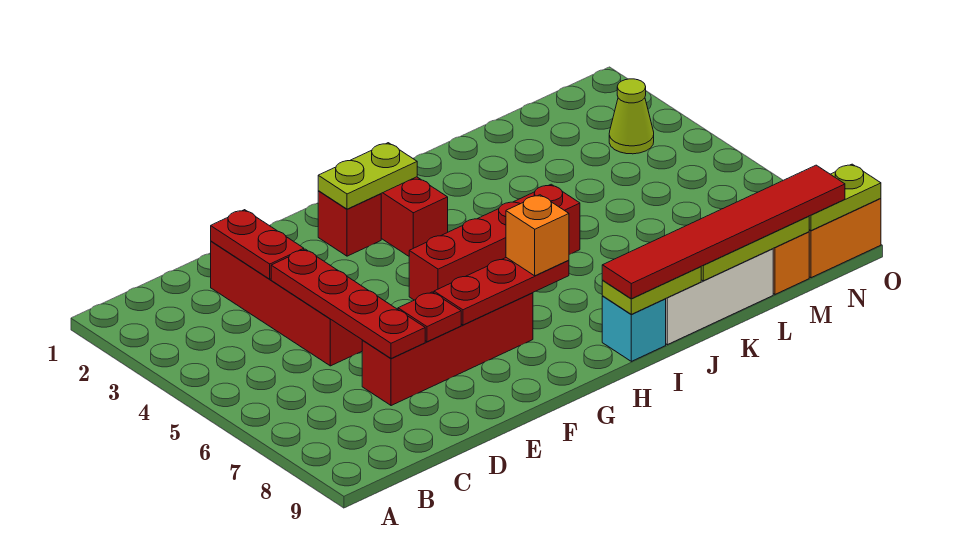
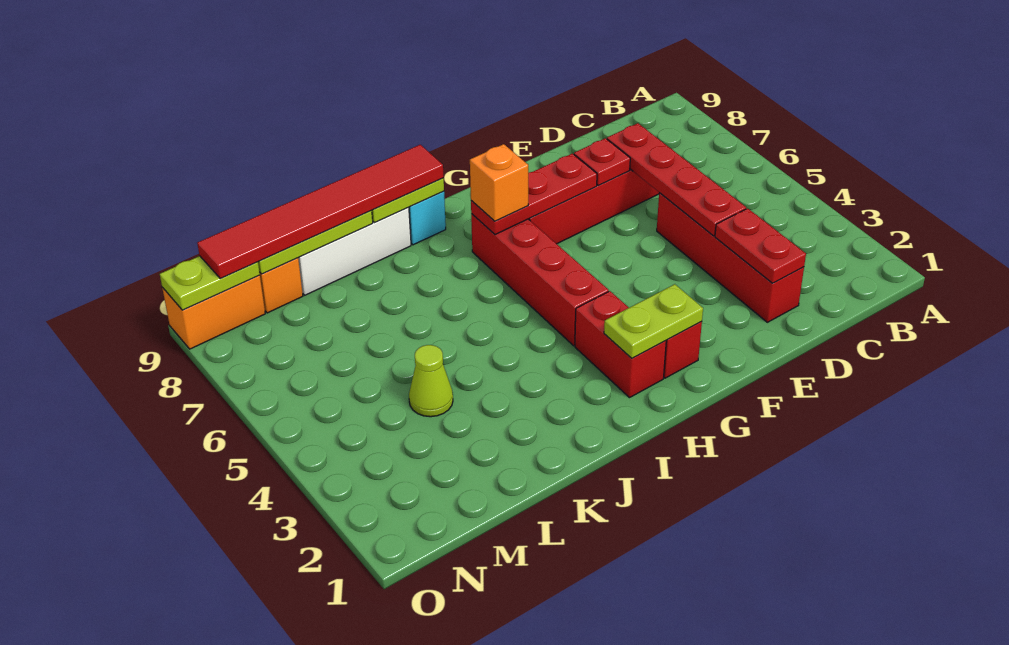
red 1x4 brick [409,184,580,300] -> red 1x4 brick turned to [471,214,609,346]
lime 1x1 cone [609,79,654,154] -> lime 1x1 cone moved to [409,345,453,417]

